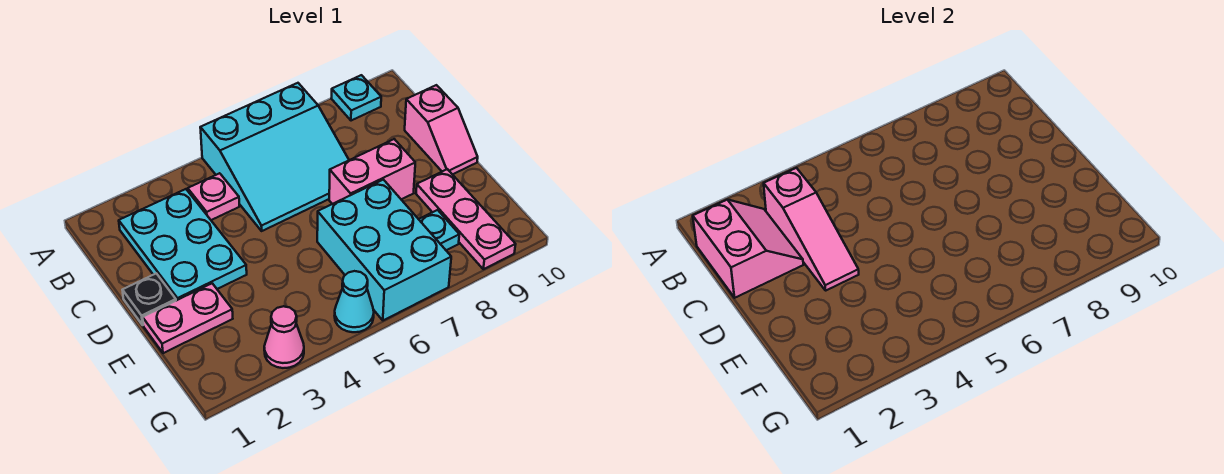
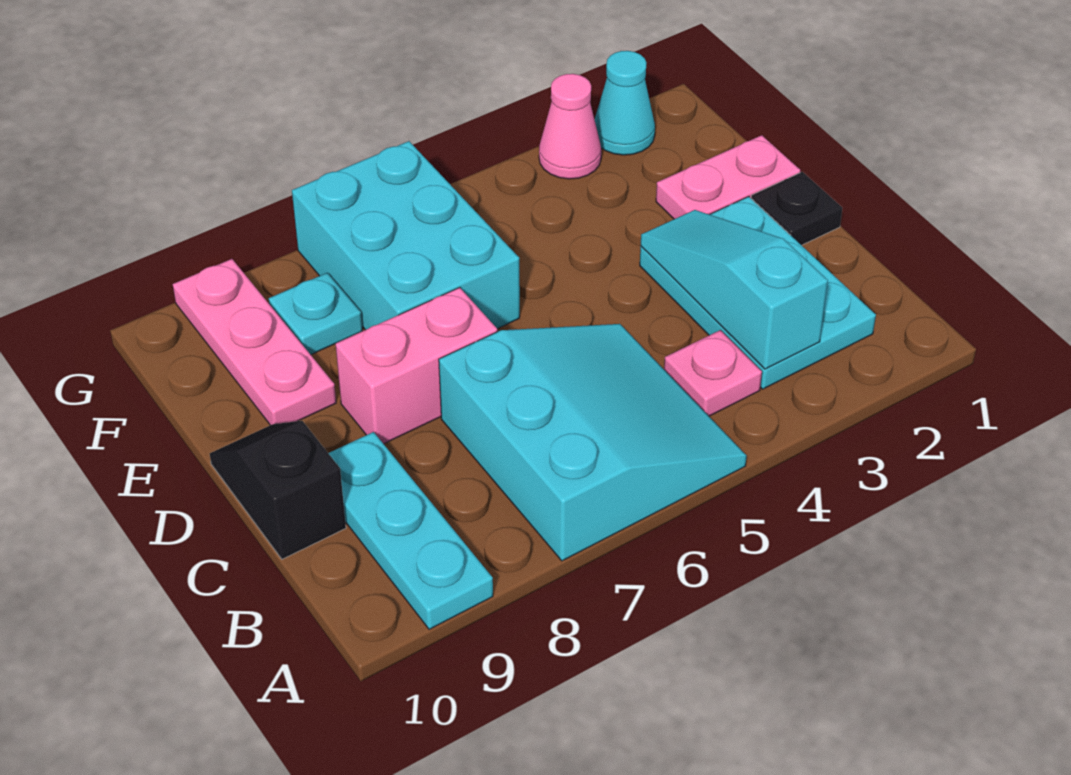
cyan 3x3 slope [200,83,349,231] -> cyan 3x3 slope turned to [439,324,747,561]
cyan 1x1 plate [331,75,381,121] -> cyan 1x3 plate [328,432,493,629]
pink 2x2 slope [693,200,803,298] -> none
pink 1x3 slope [764,168,859,290] -> cyan 1x3 slope [641,210,828,369]
pink 1x2 slope [405,85,478,175] -> black 1x2 slope [210,421,346,559]
cyan 1x1 cone [335,271,374,332] -> cyan 1x1 cone moved to [595,51,655,155]

